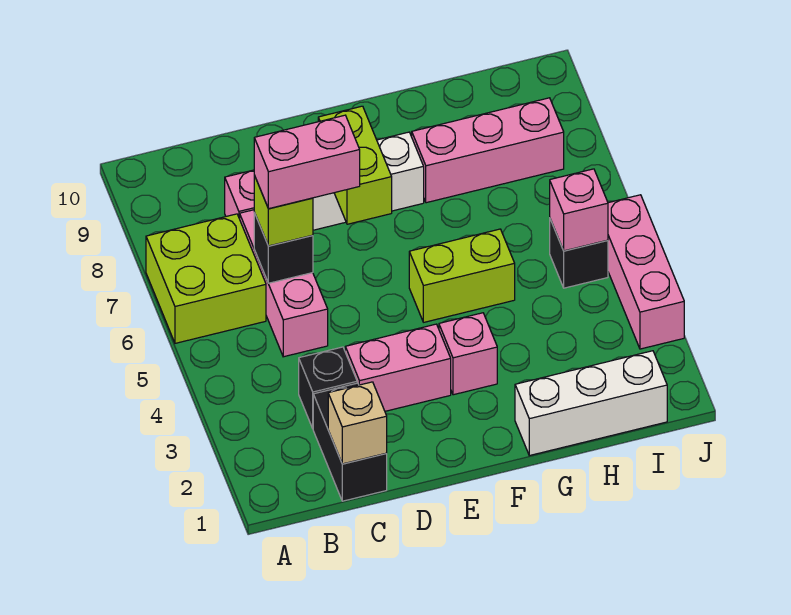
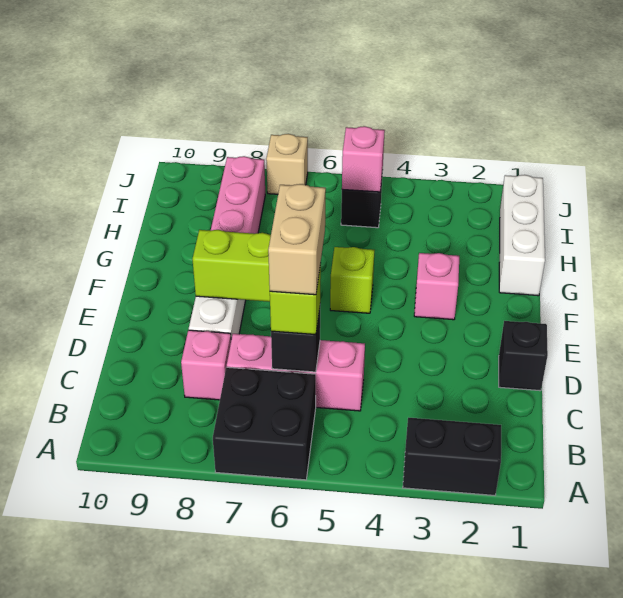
lime 2x2 brick [146,214,266,343] -> black 2x2 brick [213,367,316,480]
black 1x2 brick [313,383,387,501] -> black 1x2 brick moved to [403,418,501,495]
tan 1x1 brick [328,382,387,464] -> tan 1x1 brick moved to [266,134,308,194]
black 1x1 brick [299,347,357,428] -> black 1x1 brick moved to [499,321,548,391]
pink 1x2 brick [254,115,360,209] -> tan 1x2 brick [268,184,326,295]
pink 1x2 brick [345,324,451,411] -> none
lime 1x2 brick [409,229,515,322] -> lime 1x1 brick [330,247,374,313]
pink 1x3 brick [608,195,684,349] -> none

